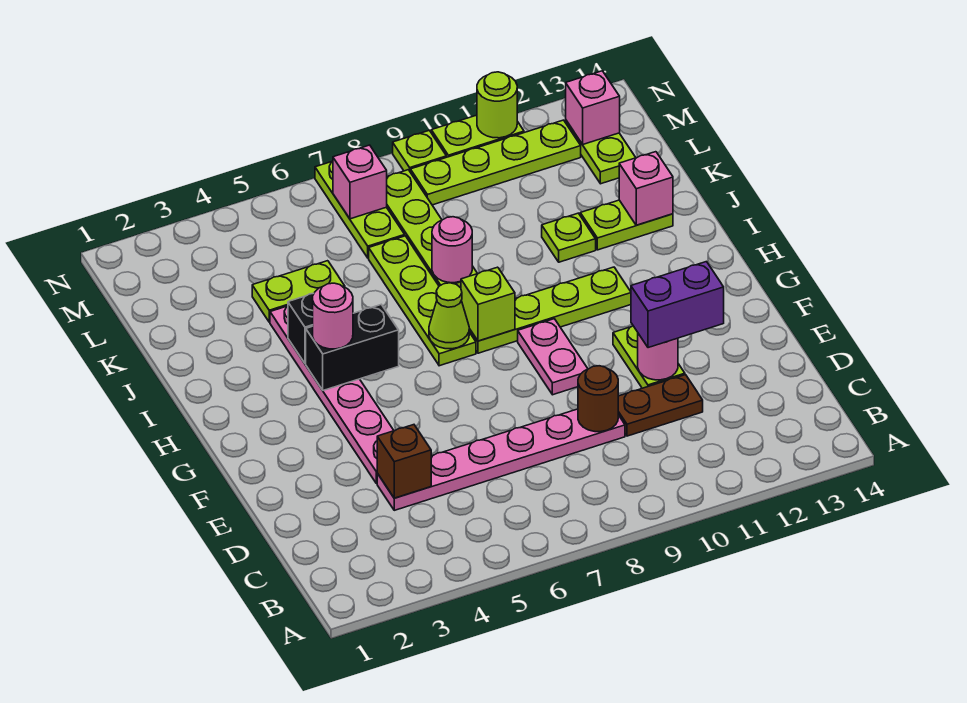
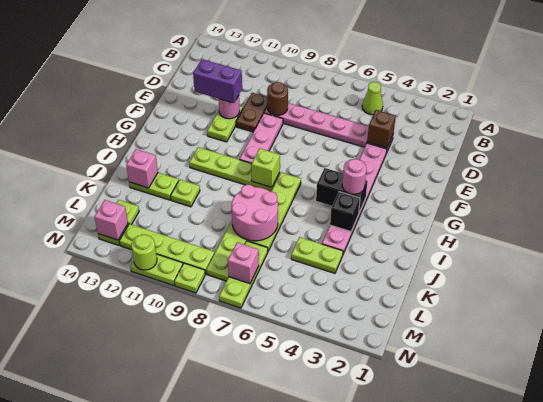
brown 1x2 plate [618,375,703,436] -> brown 1x2 plate turned to [236,93,267,132]
pink 1x2 plate [518,319,588,395] -> pink 1x3 plate [239,113,283,163]
lime 1x1 cone [429,283,469,349] -> lime 1x1 cone moved to [362,82,383,115]
pink 1x1 round brick [432,217,472,283] -> pink 2x2 round brick [232,185,278,241]

